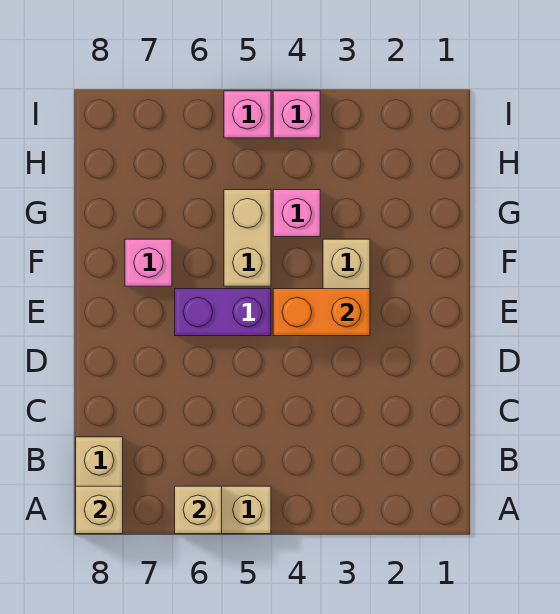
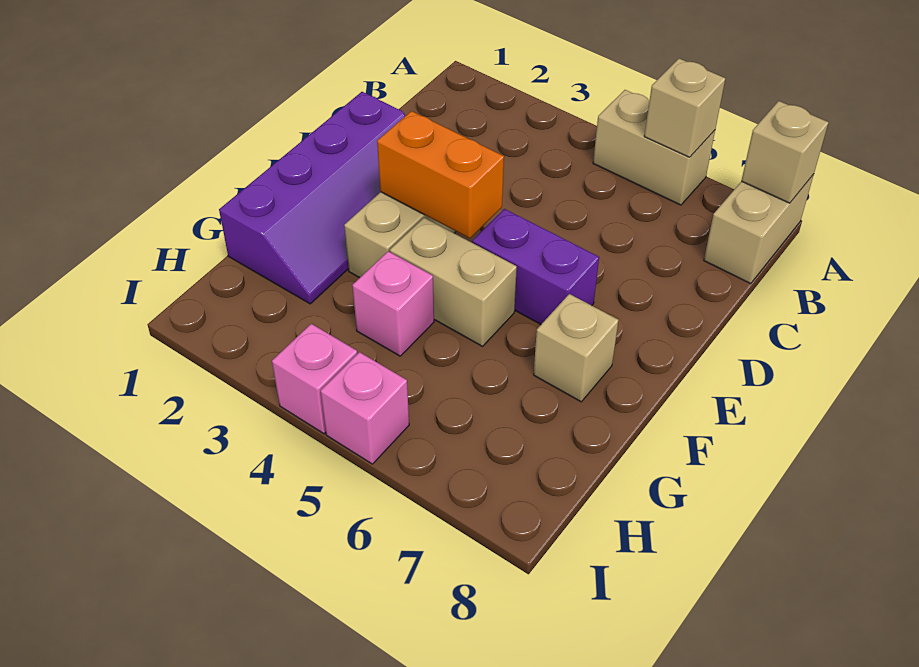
none -> purple 2x4 slope [219,92,406,304]
tan 1x2 brick [224,190,271,286] -> tan 1x2 brick turned to [390,218,517,346]
pink 1x1 brick [125,239,172,286] -> tan 1x1 brick [534,294,619,402]

